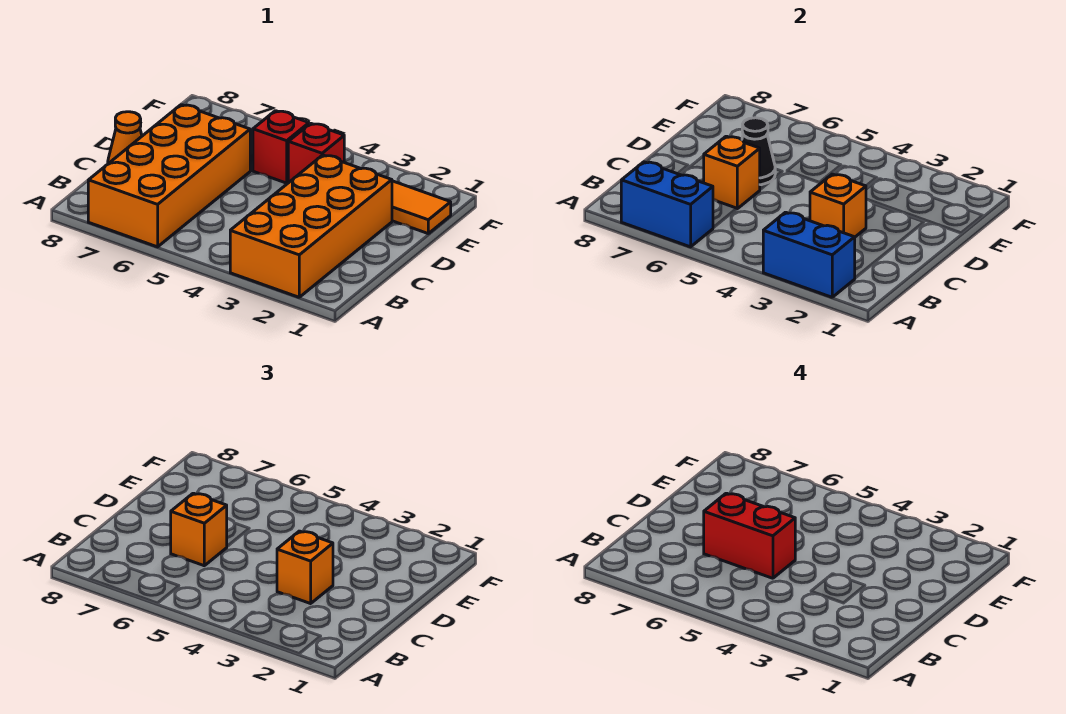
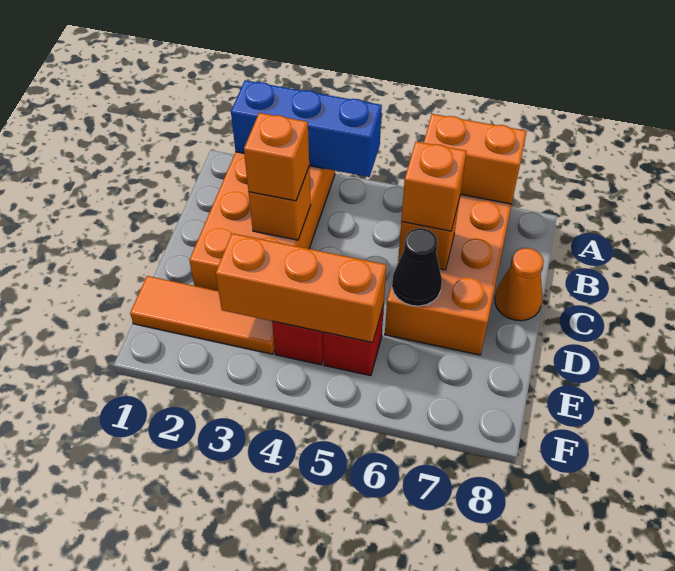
blue 1x2 brick [763,212,855,297] -> blue 1x3 brick [231,80,382,177]
blue 1x2 brick [621,162,713,247] -> orange 1x2 brick [424,114,527,204]
red 1x2 brick [704,493,795,578] -> none
none -> orange 1x3 brick [216,233,386,343]

